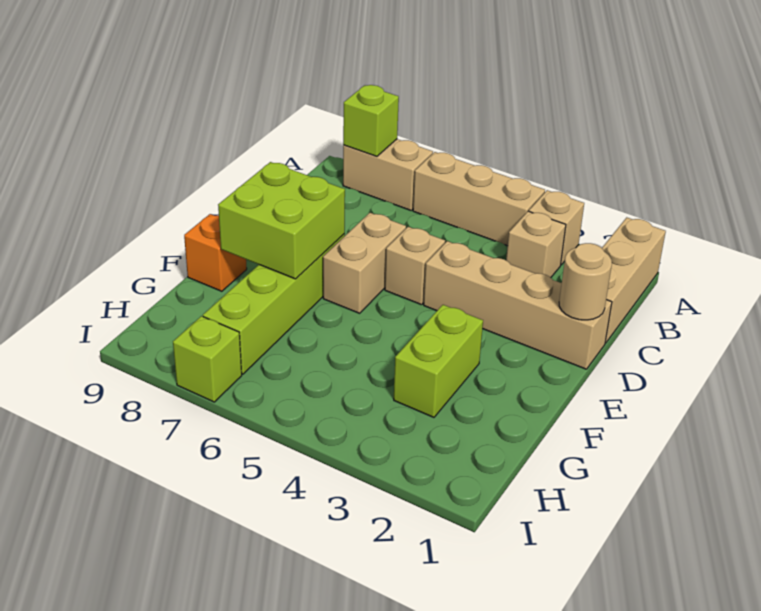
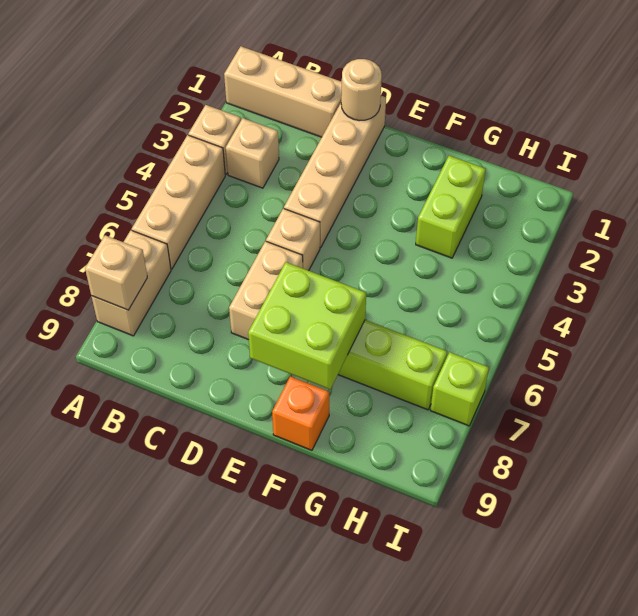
lime 1x1 brick [343,85,399,156] -> tan 1x1 brick [85,235,147,310]
tan 1x2 brick [323,213,406,313] -> tan 1x2 brick turned to [229,241,303,340]
lime 1x2 brick [394,305,483,417] -> lime 1x2 brick turned to [416,156,486,258]

